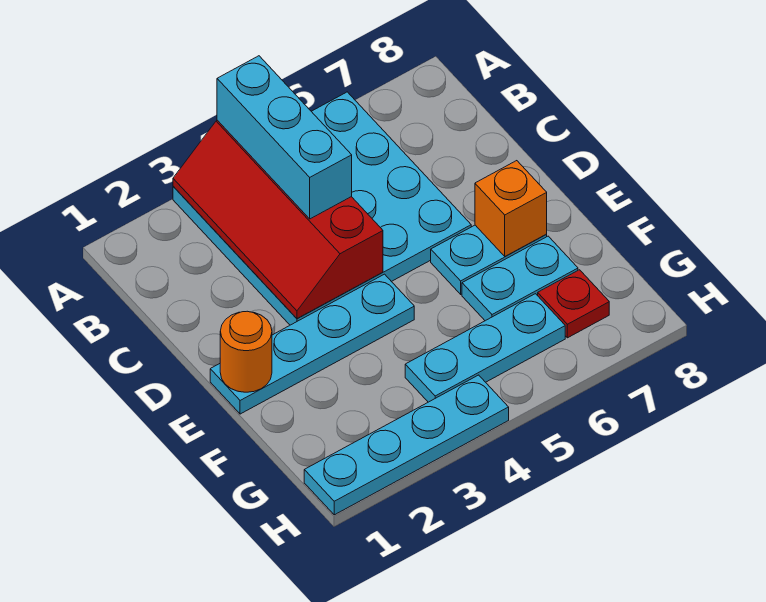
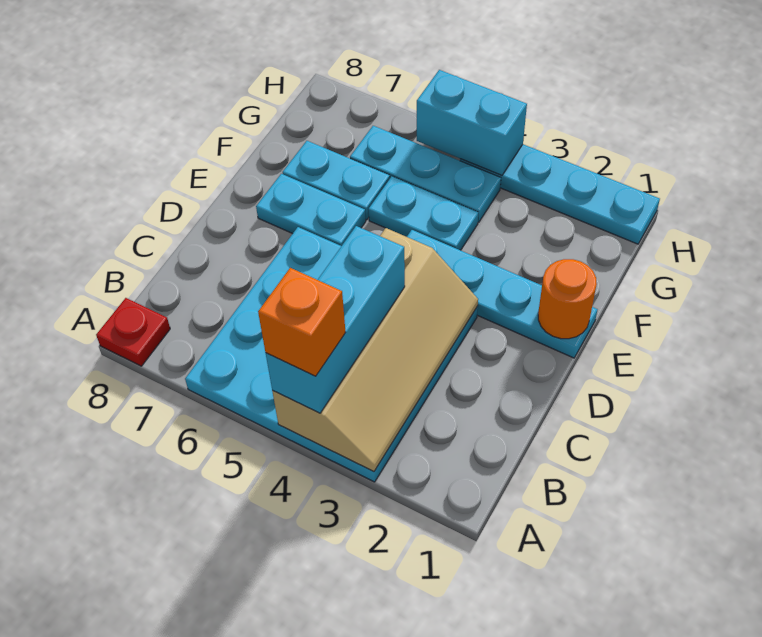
red 2x4 slope [173,120,383,318] -> tan 2x4 slope [272,228,478,472]
orange 1x1 brick [475,161,547,256] -> orange 1x1 brick moved to [258,268,346,376]
none -> cyan 1x2 plate [368,176,478,250]
red 1x1 plate [538,270,609,338] -> red 1x1 plate moved to [96,298,170,366]
none -> cyan 1x2 brick [417,70,527,175]

